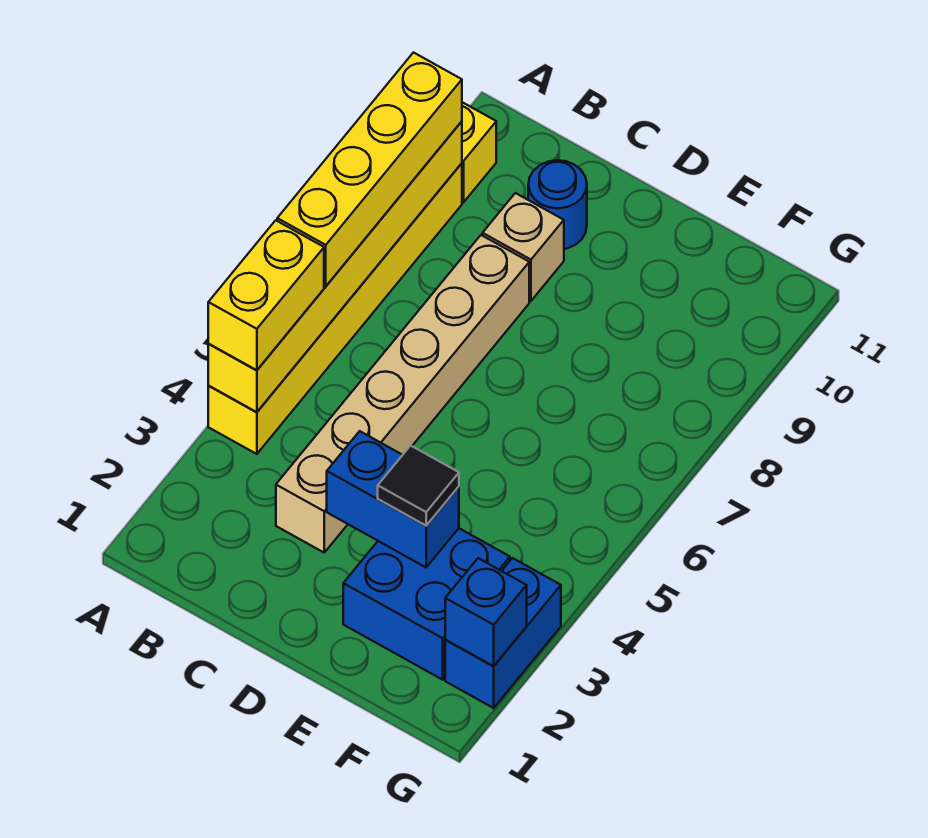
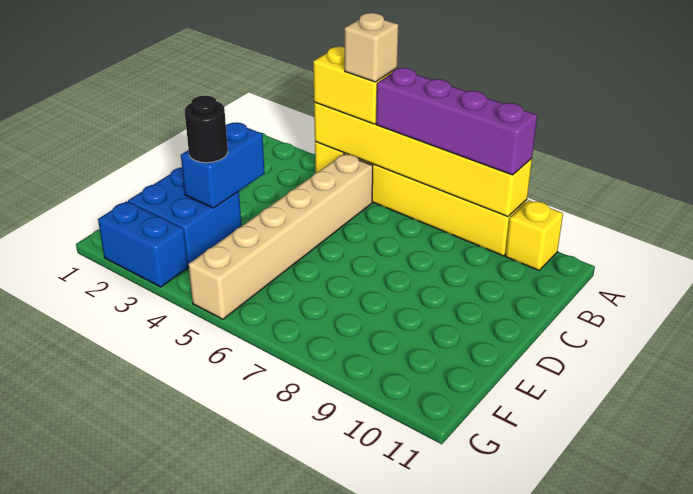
yellow 1x4 brick [277,53,462,286] -> purple 1x4 brick [376,68,537,175]
tan 1x6 brick [276,235,529,552] -> tan 1x6 brick turned to [188,154,373,319]
tan 1x1 brick [483,193,564,301] -> tan 1x1 brick moved to [345,13,398,82]
blue 1x1 round brick [528,160,587,249] -> none
black 1x1 tile [378,446,459,526] -> black 1x1 round brick [185,96,228,163]
blue 1x1 brick [445,558,527,666] -> none

